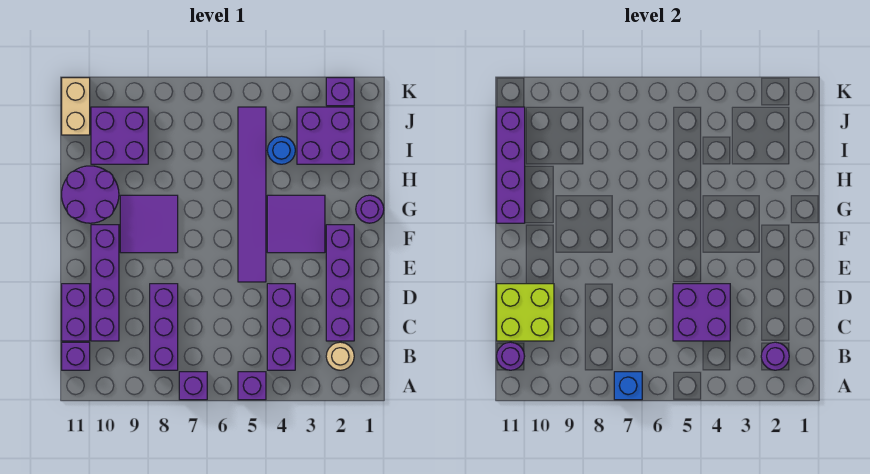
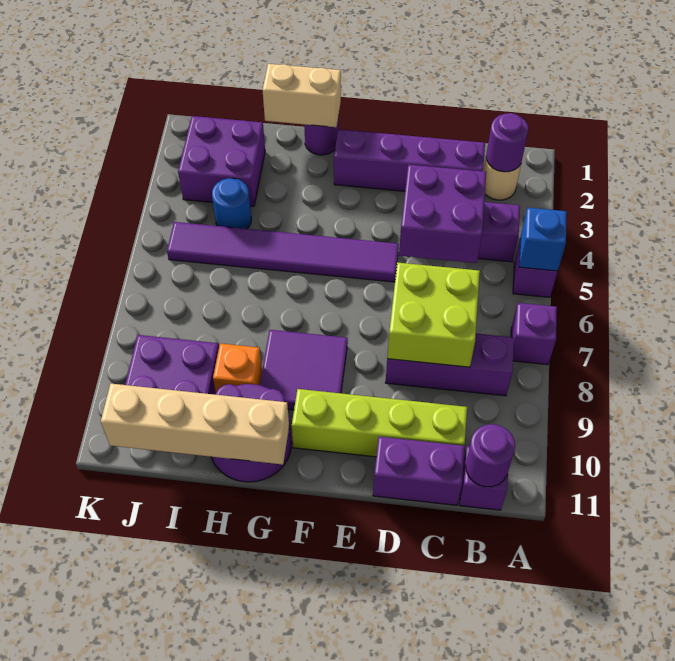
blue 1x1 brick [614,372,642,400] -> blue 1x1 brick moved to [519,208,567,271]
purple 1x4 brick [91,225,119,341] -> lime 1x4 brick [292,389,467,457]
lime 2x2 brick [497,284,554,341] -> lime 2x2 brick moved to [387,262,480,367]
purple 2x2 tile [267,195,325,253] -> none
purple 1x4 brick [497,107,525,223] -> tan 1x4 brick [101,384,289,465]
none -> orange 1x1 brick [213,343,262,392]
tan 1x2 brick [62,78,90,135] -> tan 1x2 brick moved to [262,64,341,127]
purple 1x1 brick [326,78,354,106] -> none

